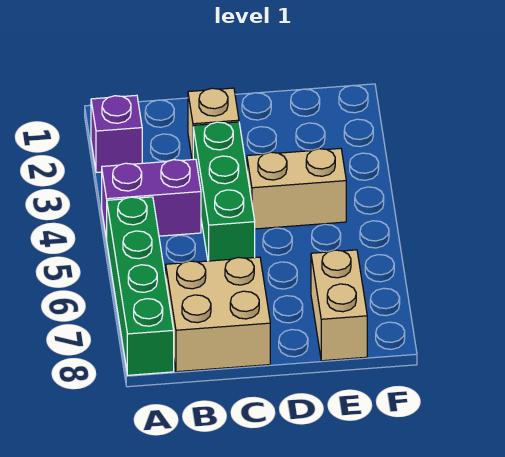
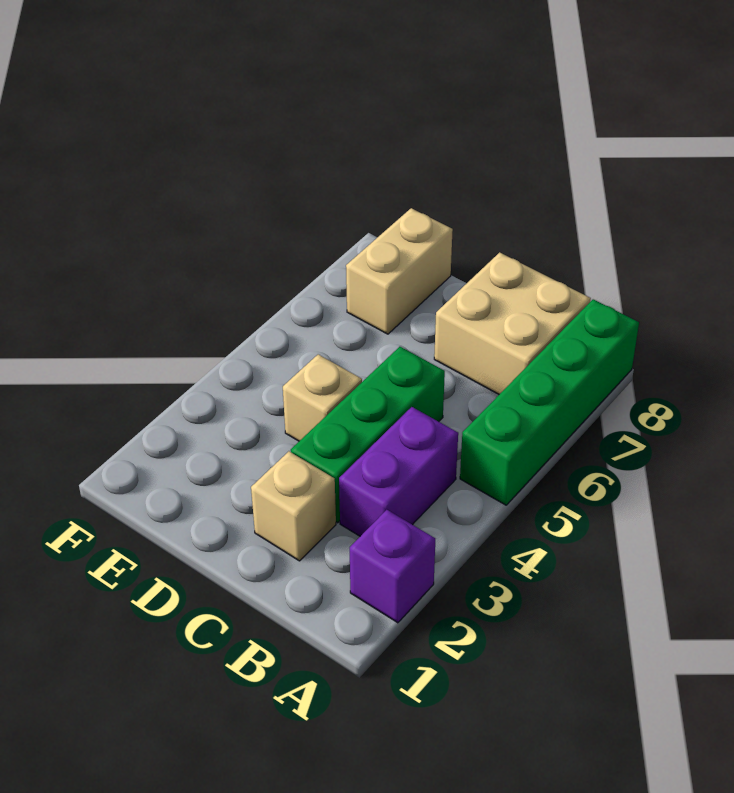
purple 1x2 brick [102,159,201,240] -> purple 1x2 brick turned to [339,407,458,536]
tan 1x2 brick [247,148,346,229] -> tan 1x1 brick [283,354,362,441]

